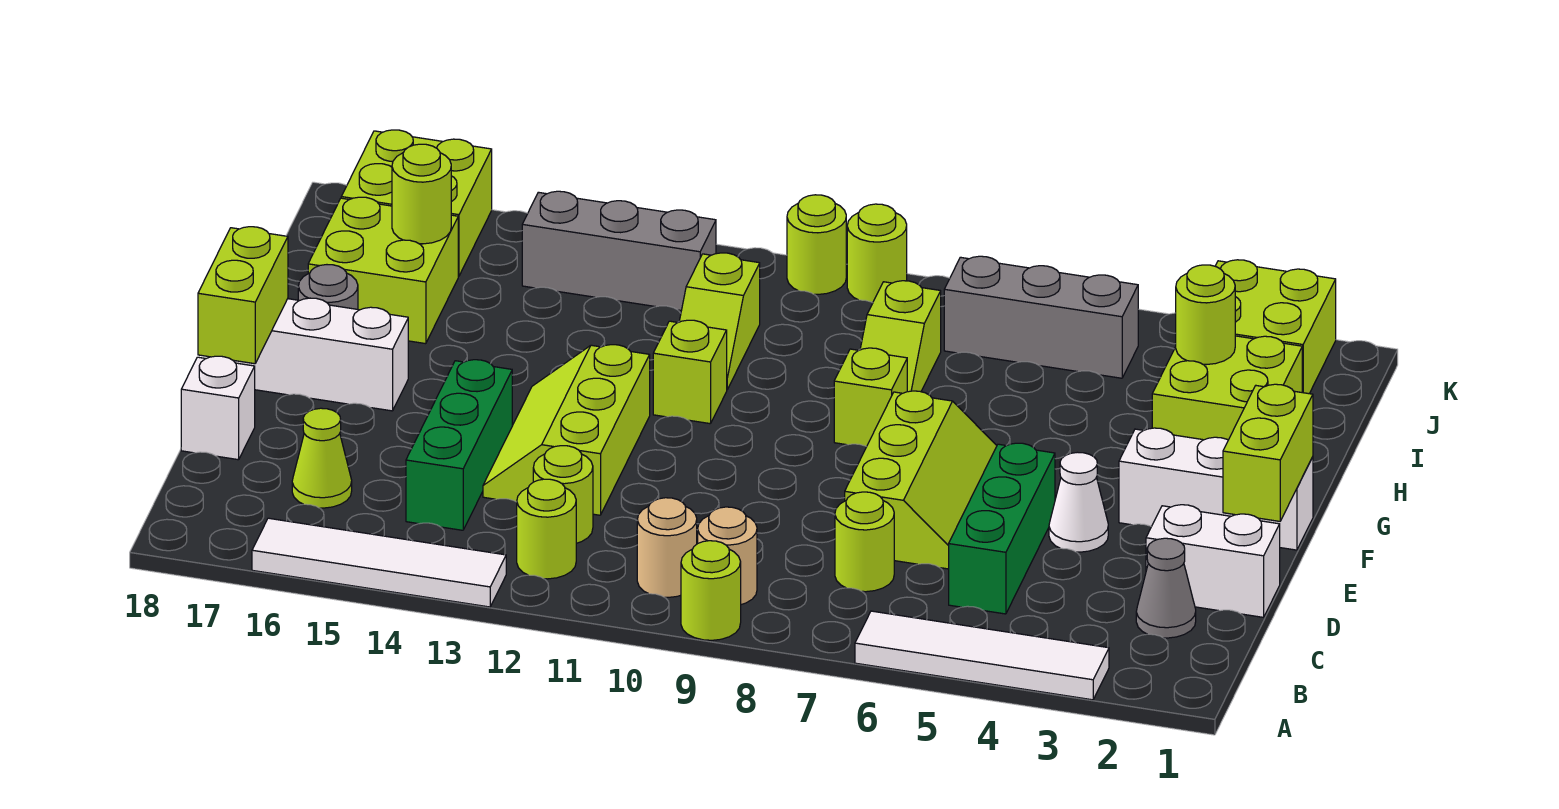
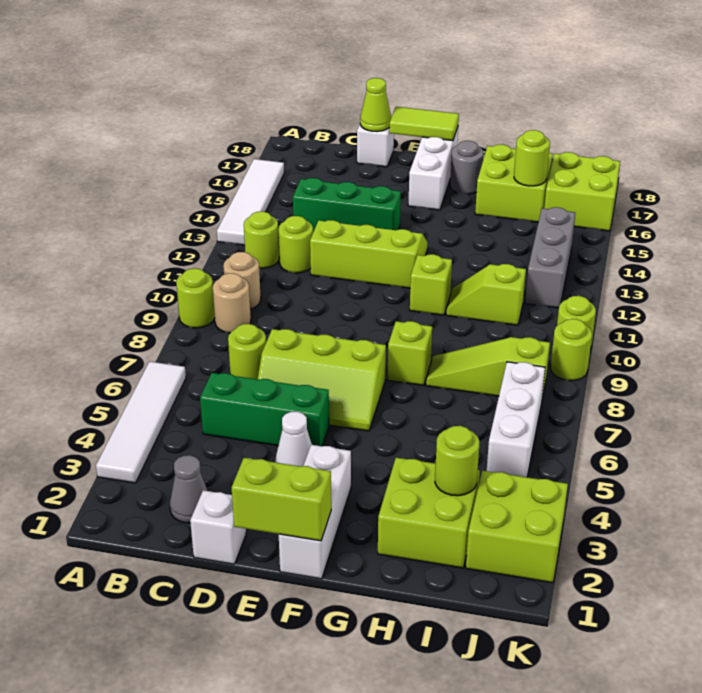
lime 1x1 cone [292,408,352,508] -> lime 1x1 cone moved to [360,78,391,132]
white 1x2 brick [1146,505,1280,617] -> white 1x1 brick [190,490,246,564]
lime 1x2 brick [198,227,288,364] -> lime 1x2 tile [389,107,459,141]
lime 1x2 slope [860,281,941,392] -> lime 1x3 slope [426,337,550,398]
grey 1x3 brick [944,256,1138,378] -> white 1x3 brick [487,362,545,477]

